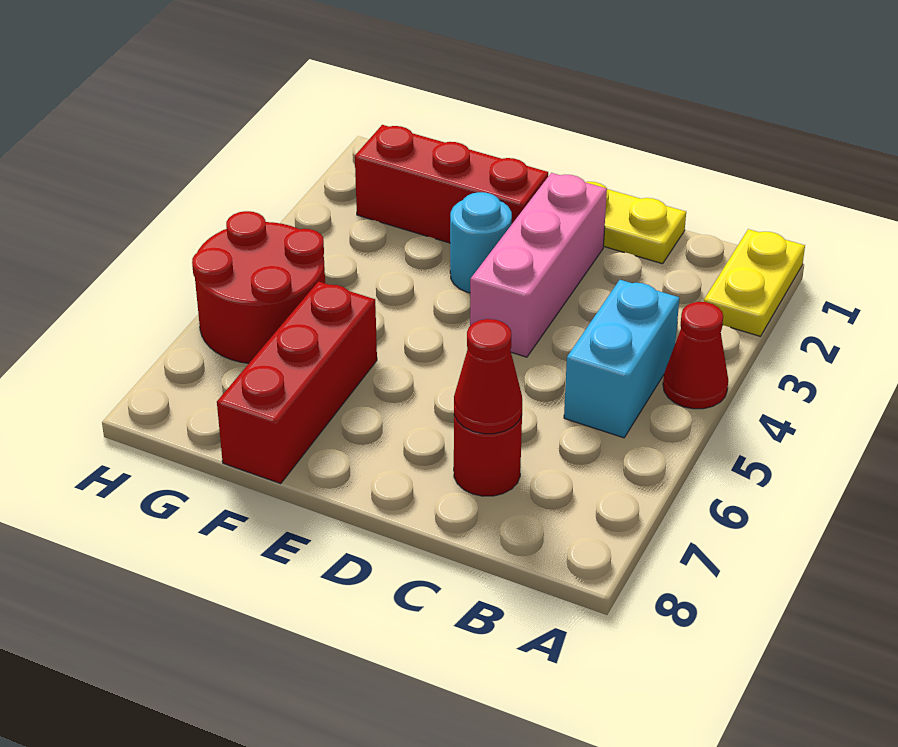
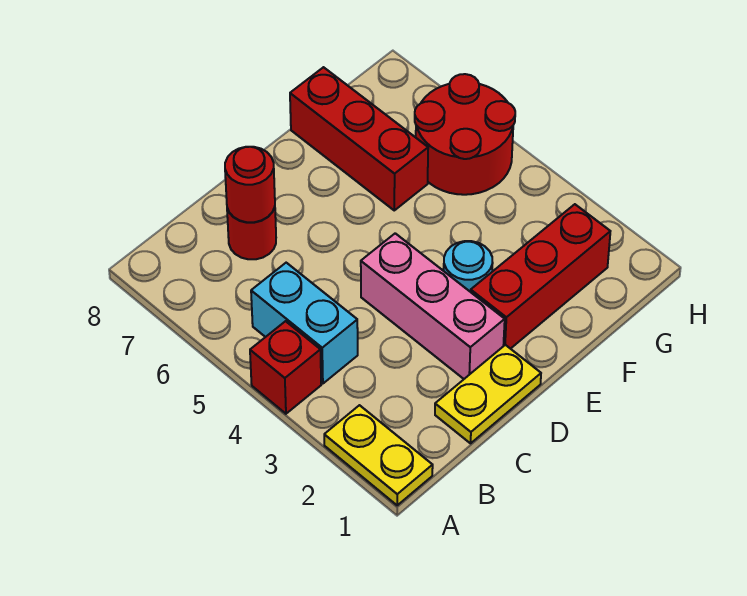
red 1x1 cone [663,302,728,409] -> red 1x1 brick [250,321,321,414]
red 1x1 cone [454,319,522,434] -> red 1x1 round brick [225,147,275,222]

